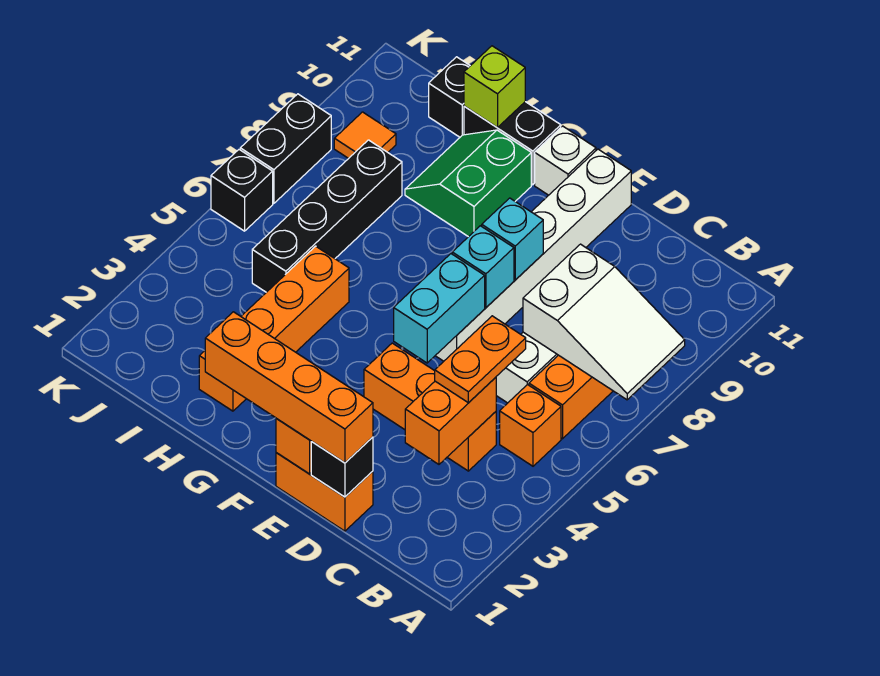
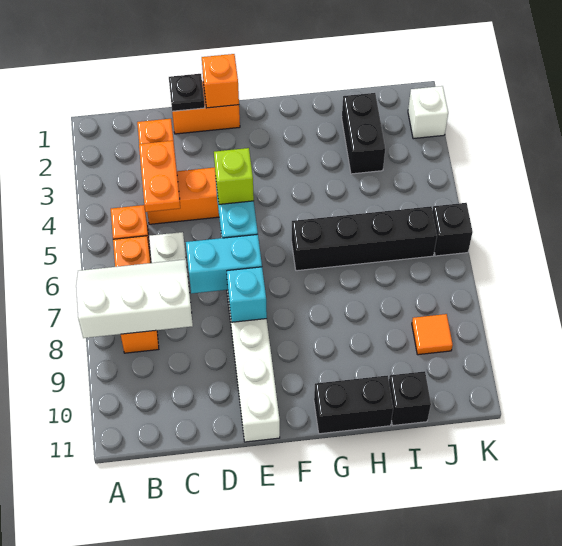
white 2x3 slope [523,244,685,400] -> white 2x3 slope turned to [76,259,193,338]
black 1x1 brick [311,437,373,497] -> black 1x1 plate [169,74,205,111]
orange 1x4 brick [205,312,373,463] -> none
cyan 1x1 brick [452,226,514,308] -> cyan 1x2 brick [186,234,262,293]
white 1x1 brick [535,126,596,195] -> white 1x1 brick moved to [408,86,448,139]
green 2x2 slope [405,130,531,237] -> none
orange 1x4 brick [199,246,349,411] -> none
lime 1x1 brick [464,46,525,128] -> lime 1x1 brick moved to [214,148,254,204]
black 1x4 brick [252,140,402,292] -> black 1x4 brick turned to [292,206,437,271]
black 1x2 brick [240,94,331,203] -> black 1x2 brick moved to [342,93,385,174]

